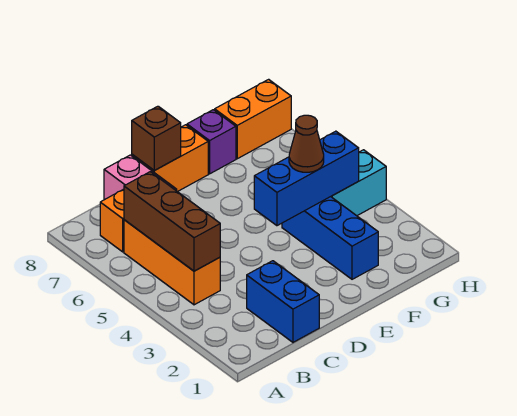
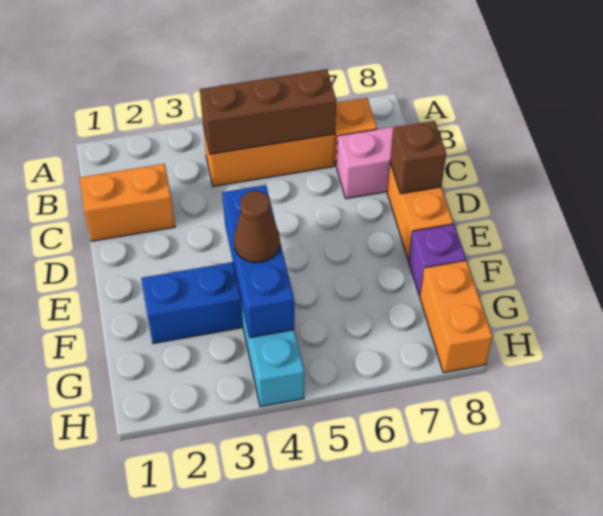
blue 1x2 brick [247,261,319,342] -> orange 1x2 brick [79,164,175,241]

